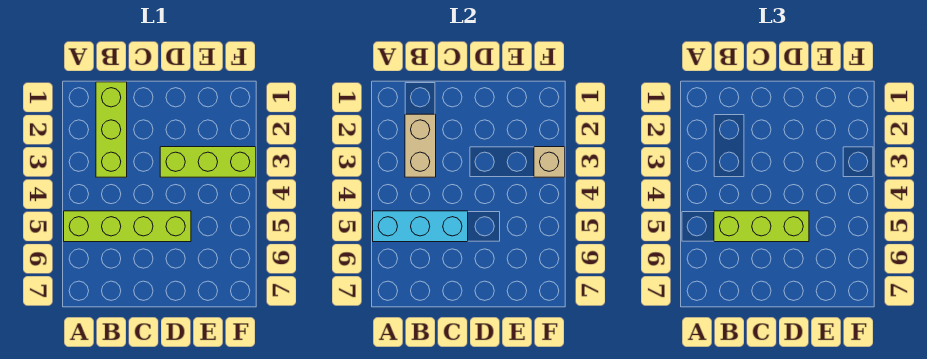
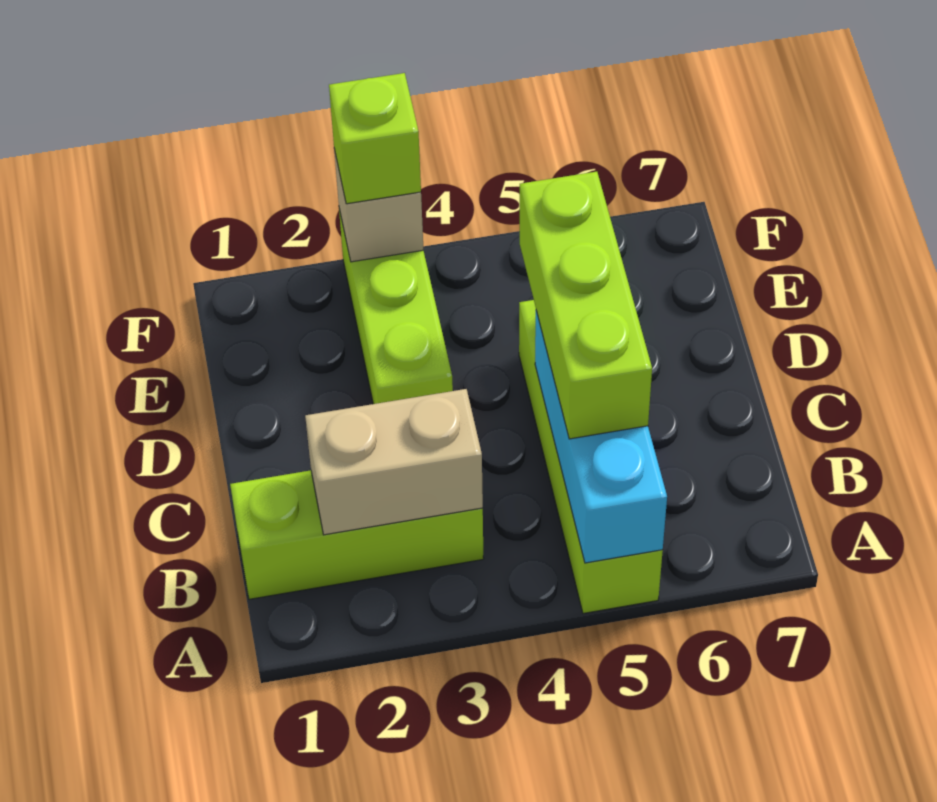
none -> lime 1x1 brick [329,73,421,204]

